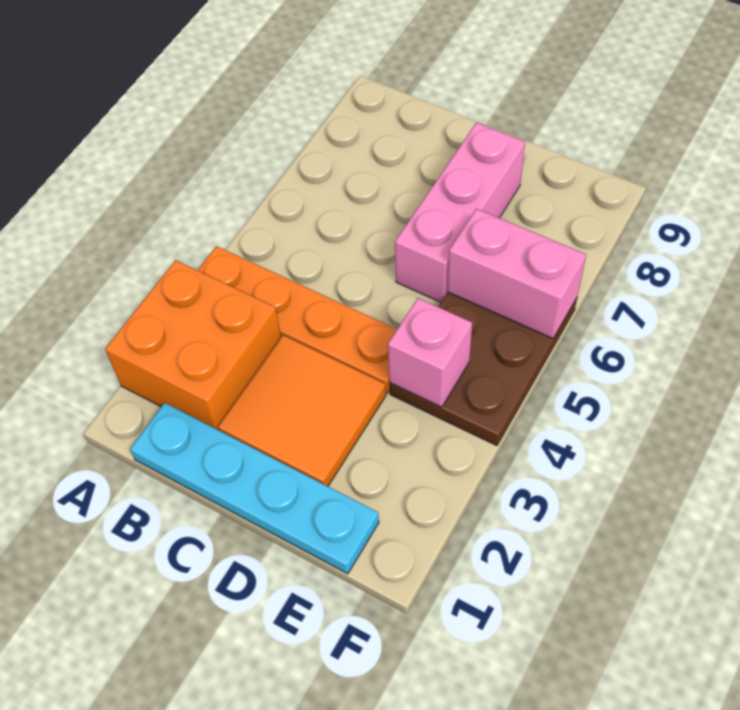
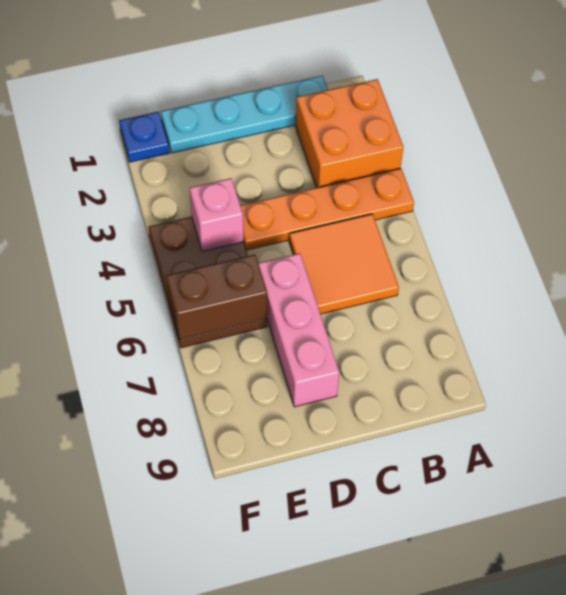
orange 2x2 tile [218,335,386,486] -> orange 2x2 tile moved to [289,214,399,314]
pink 1x2 brick [448,209,586,338] -> brown 1x2 brick [166,255,267,340]
none -> blue 1x1 plate [119,112,169,162]

